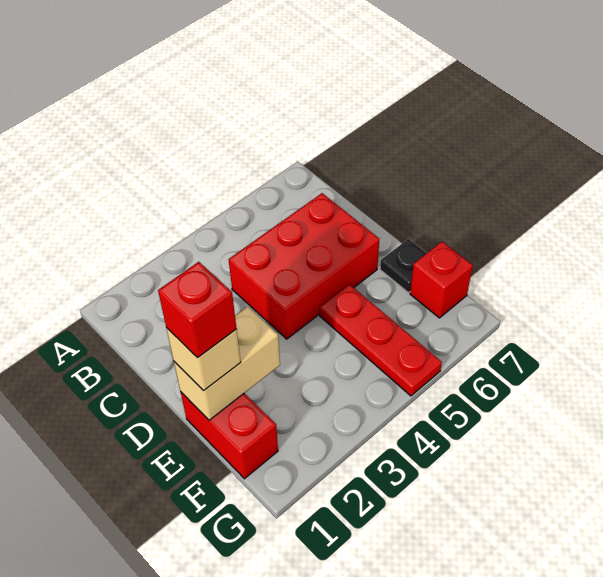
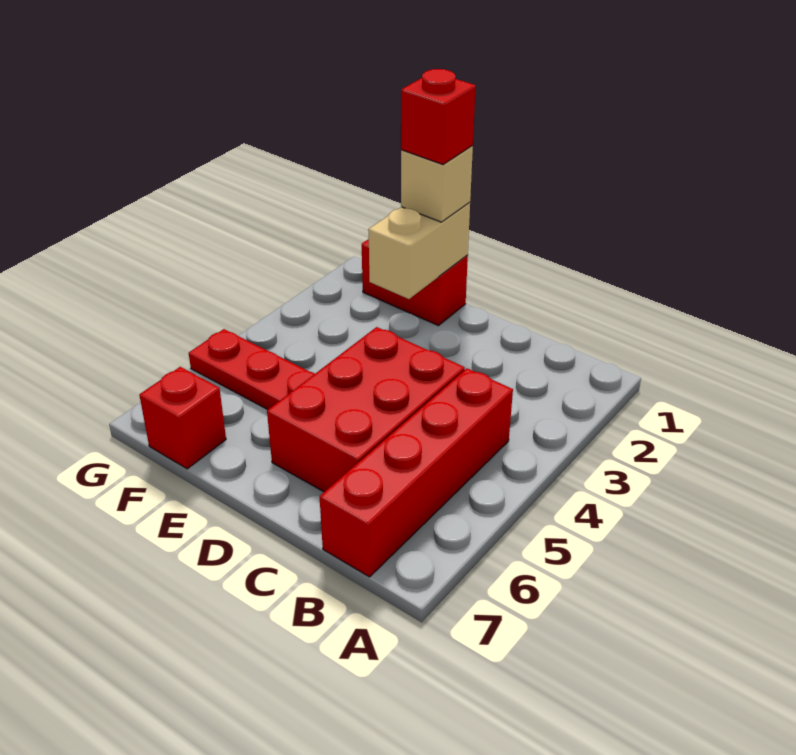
none -> red 1x4 brick [319,368,513,577]
black 1x1 plate [380,239,427,293] -> none

